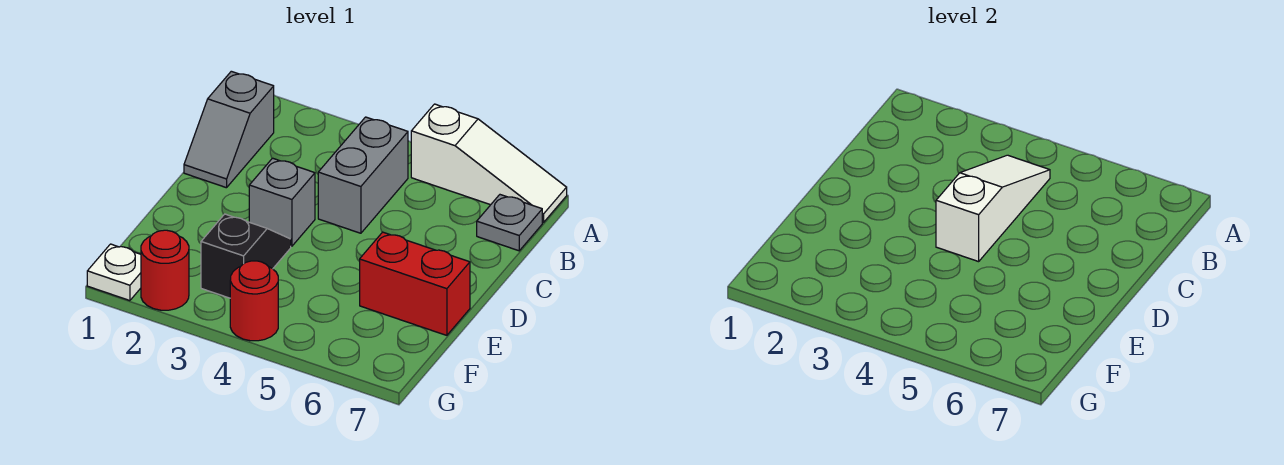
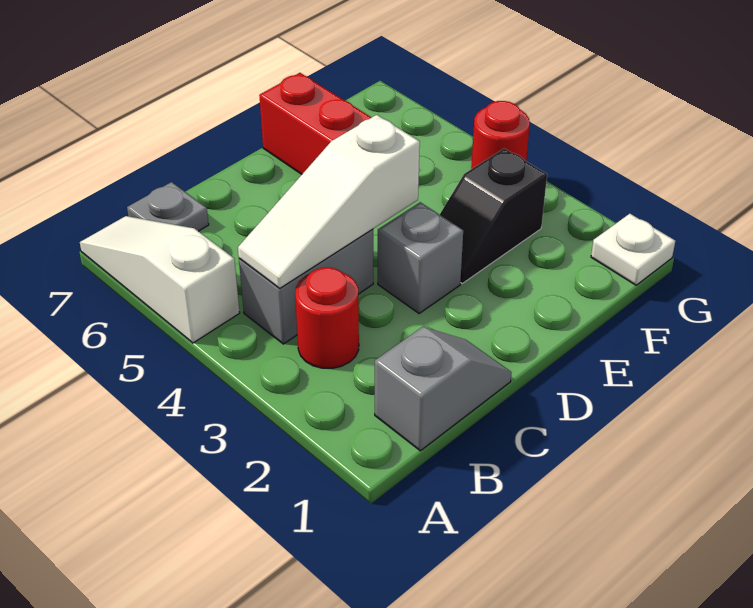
red 1x1 round brick [141,230,189,310] -> red 1x1 round brick moved to [295,267,359,368]

